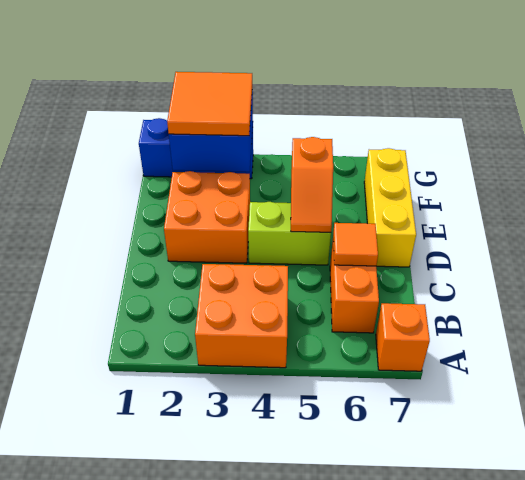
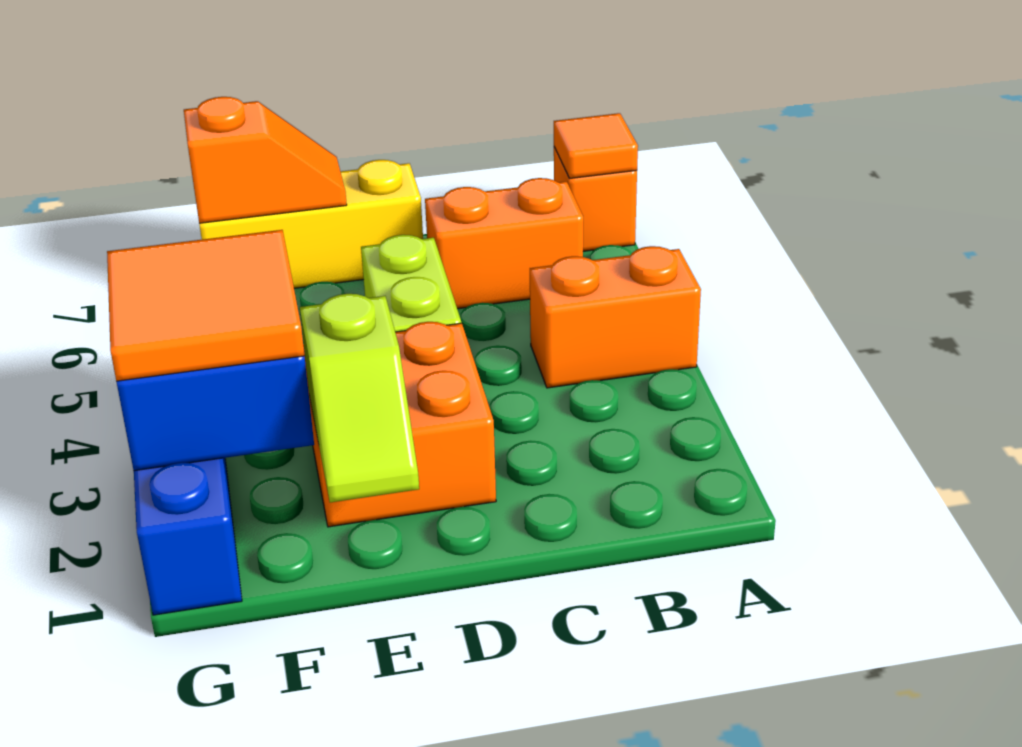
orange 2x2 brick [195,264,288,368] -> orange 1x2 brick [530,246,701,388]
orange 1x1 tile [333,223,378,266] -> orange 1x1 tile moved to [554,113,638,179]
orange 1x2 slope [291,137,333,232] -> orange 1x2 slope moved to [184,97,347,223]
none -> lime 1x2 slope [300,294,419,503]

